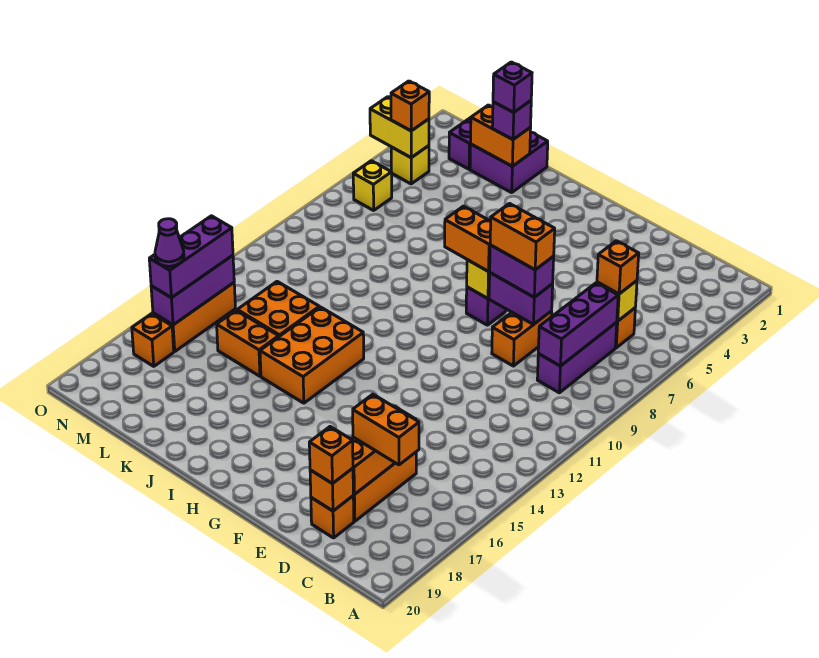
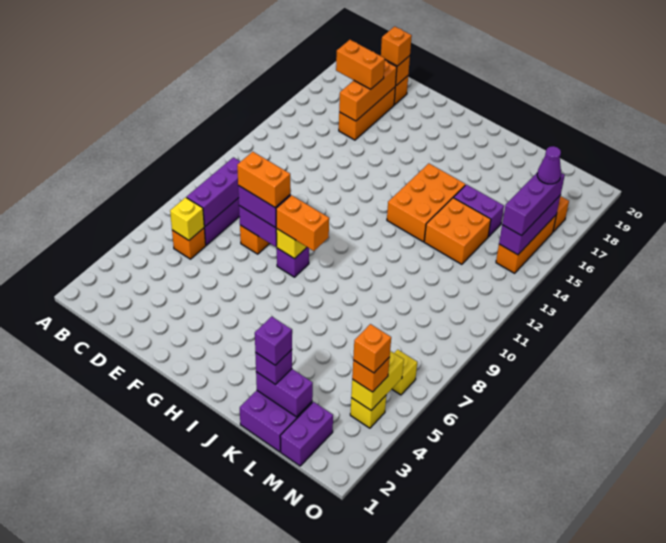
orange 1x1 brick [597,241,639,294] -> orange 1x1 brick moved to [353,324,391,373]
orange 1x2 brick [471,105,531,166] -> purple 1x2 brick [256,369,313,417]
orange 1x2 brick [217,310,279,376] -> purple 1x2 brick [454,185,504,237]
yellow 1x2 brick [370,97,429,158] -> yellow 1x2 brick turned to [351,351,404,410]

